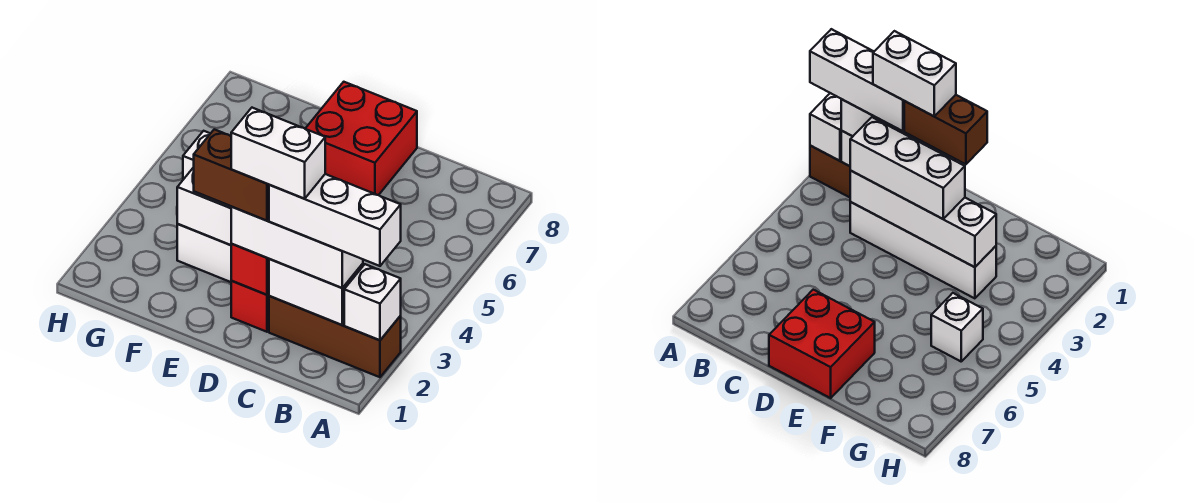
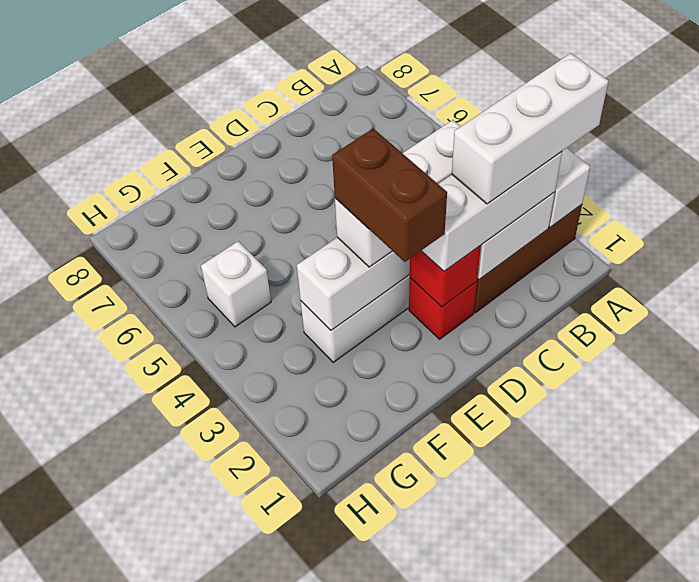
white 1x2 brick [231,108,325,199] -> none
brown 1x2 brick [194,129,269,221] -> brown 1x2 brick turned to [332,129,447,262]
red 2x2 brick [305,82,417,195] -> none

